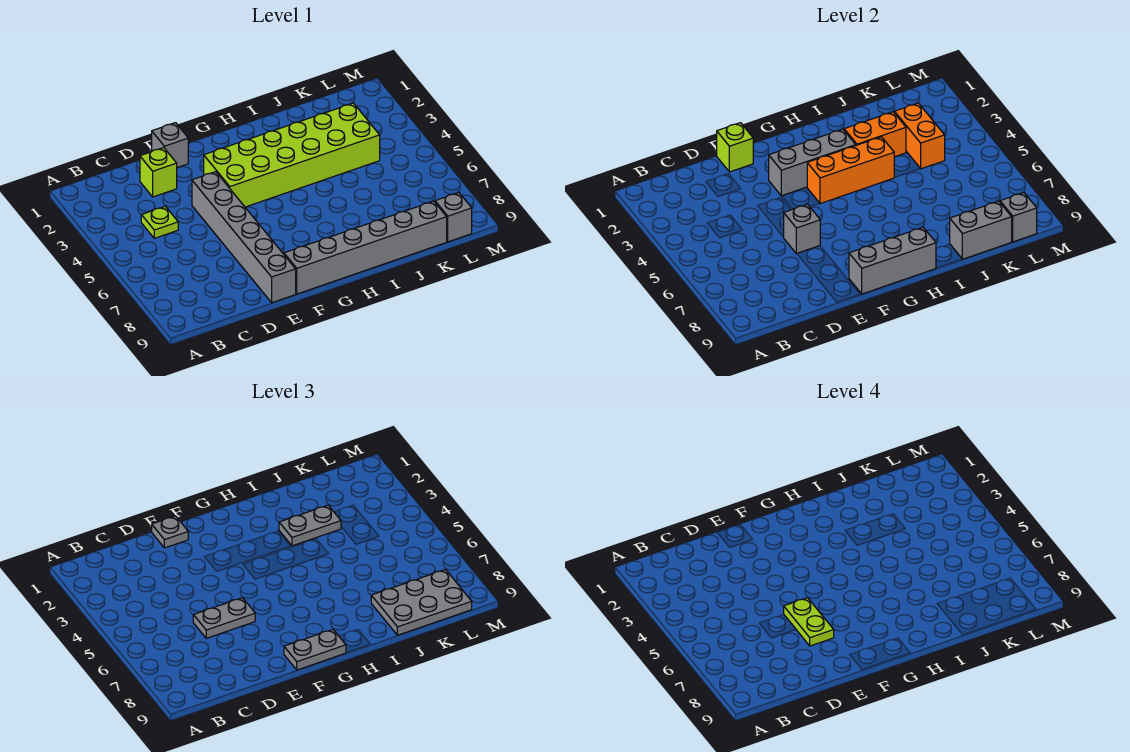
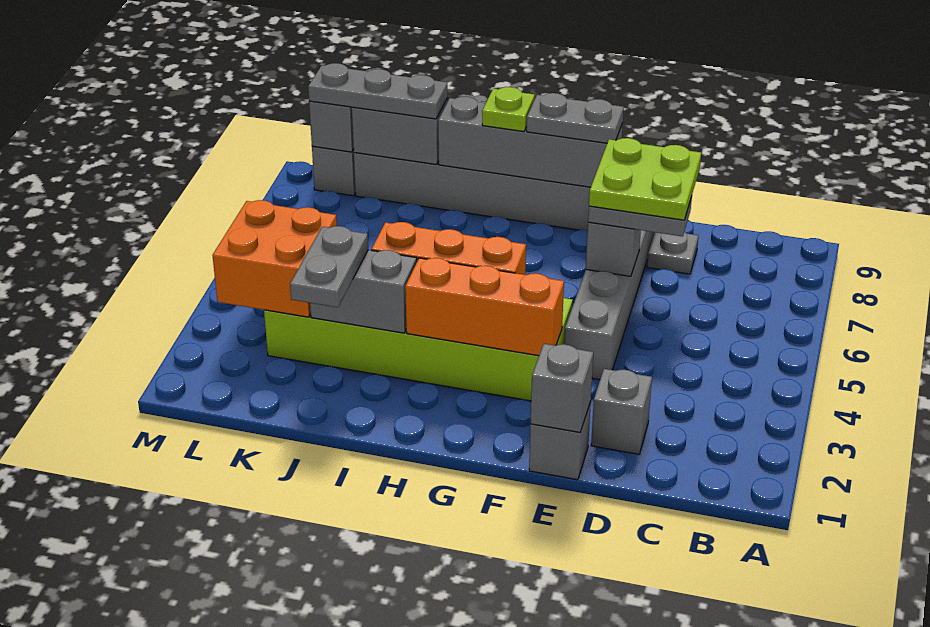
lime 1x1 plate [141,206,178,238] -> lime 1x1 plate moved to [482,87,535,132]
lime 1x1 brick [140,148,177,197] -> grey 1x1 brick [591,369,652,454]
lime 1x1 brick [717,123,753,172] -> grey 1x1 brick [531,344,593,432]
grey 1x1 plate [152,516,188,548] -> grey 1x1 plate moved to [647,232,698,274]
lime 1x2 plate [784,598,834,646] -> lime 2x2 plate [589,138,701,220]
grey 1x3 brick [769,129,856,196] -> orange 1x3 brick [405,258,564,356]
grey 1x3 brick [849,227,936,294] -> grey 1x4 brick [438,96,623,188]
orange 1x2 brick [844,112,906,157] -> grey 1x2 brick [310,250,417,333]
grey 1x2 plate [279,505,341,546] -> grey 1x2 plate turned to [290,226,368,307]
grey 2x3 plate [371,570,472,635] -> grey 1x3 plate [308,63,448,119]
orange 1x2 brick [895,103,945,169] -> orange 2x2 brick [213,200,337,317]

